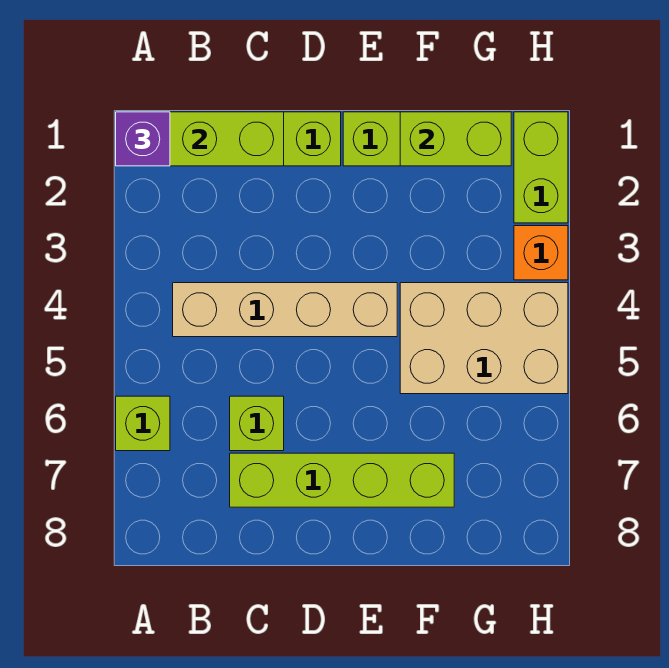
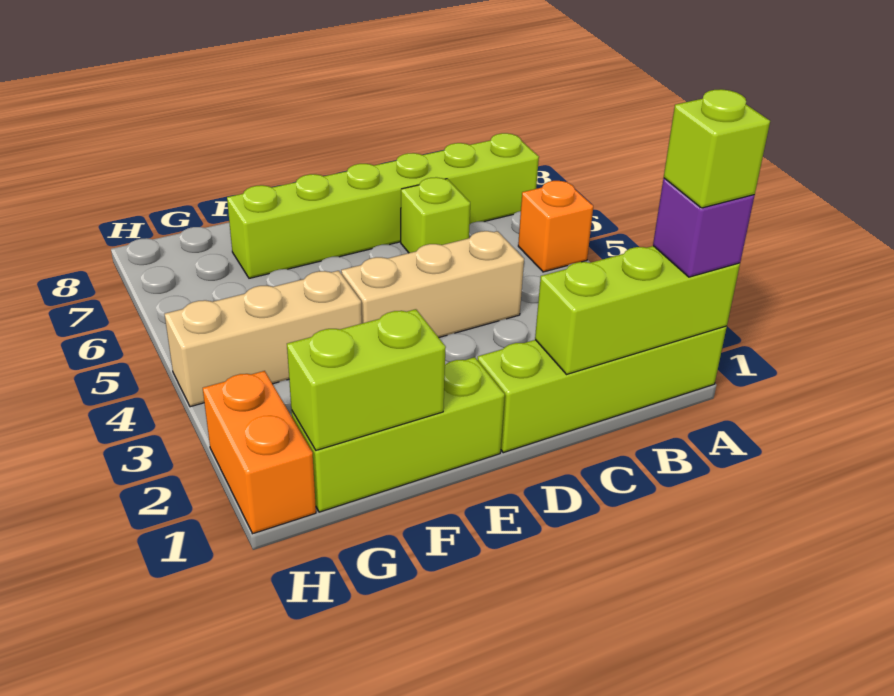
lime 1x1 brick [116,396,170,451] -> lime 1x1 brick moved to [664,89,770,208]
tan 1x4 brick [173,283,397,337] -> tan 1x3 brick [341,231,524,338]
lime 1x4 brick [230,453,454,507] -> lime 1x6 brick [227,133,539,278]
tan 2x3 brick [400,283,568,394] -> tan 1x3 brick [164,271,362,407]
lime 1x2 brick [514,112,568,223] -> orange 1x2 brick [203,371,316,534]
orange 1x1 brick [514,226,568,280] -> orange 1x1 brick moved to [518,181,593,272]

